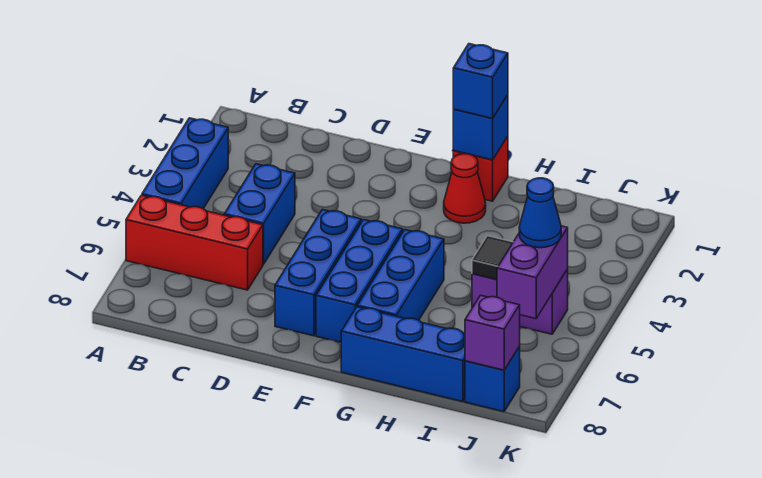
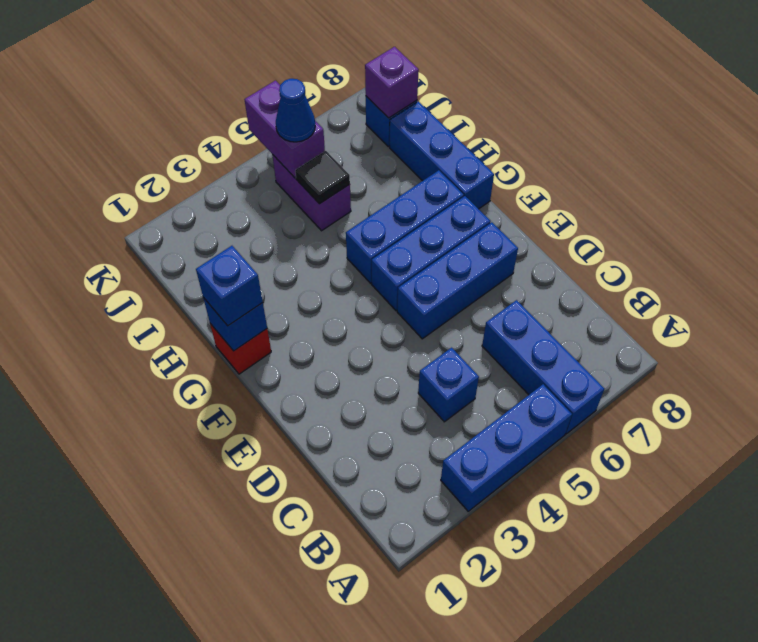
red 1x3 brick [126,195,263,290] -> blue 1x3 brick [482,300,604,434]
blue 1x2 brick [224,164,295,264] -> blue 1x1 brick [418,348,479,422]
red 1x1 cone [444,154,486,223] -> none
purple 1x2 brick [497,226,568,319] -> purple 1x2 brick turned to [244,81,325,178]

